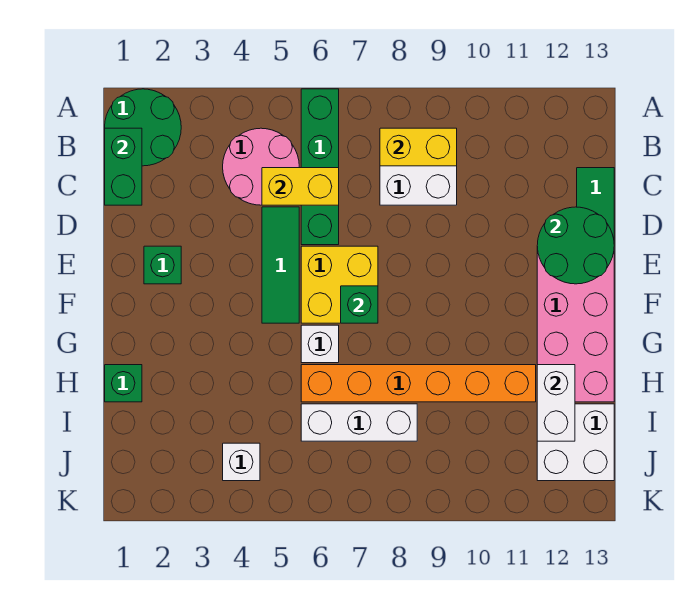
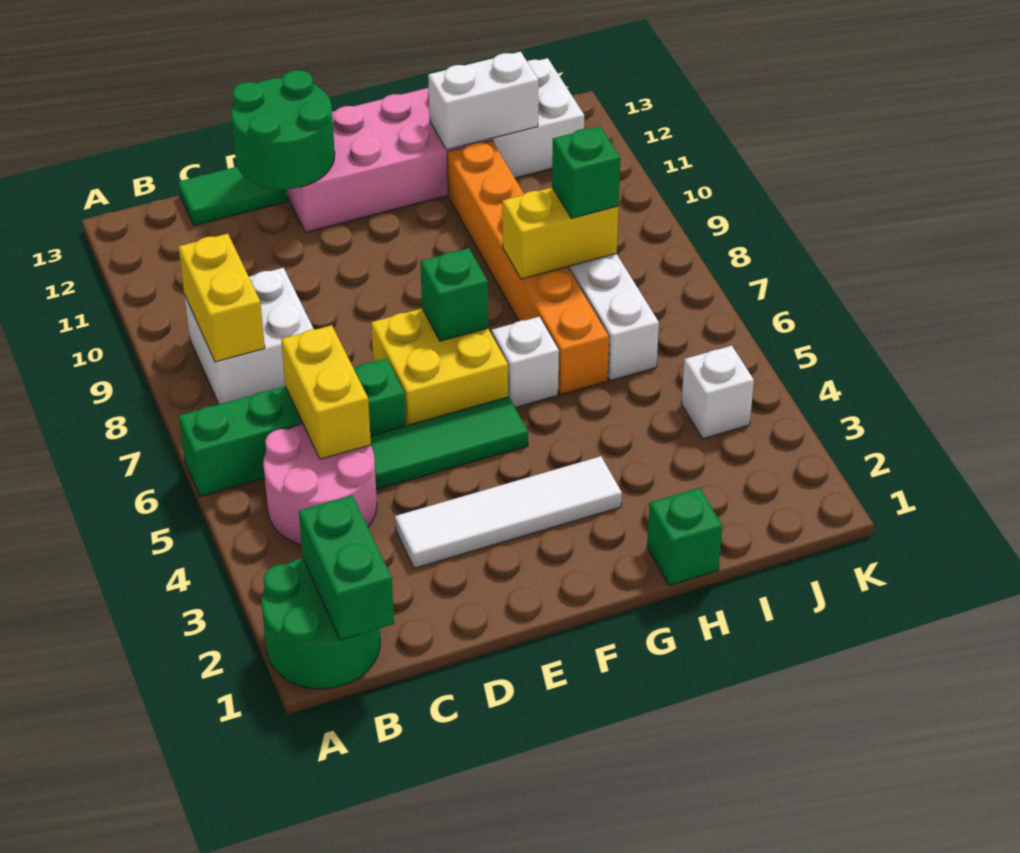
green 1x2 brick [105,128,142,205] -> green 1x2 brick turned to [299,495,394,640]
none -> white 1x4 tile [395,456,622,568]
green 1x1 brick [144,246,181,284] -> green 1x1 brick moved to [552,126,620,218]
none -> yellow 1x2 brick [502,188,618,279]

